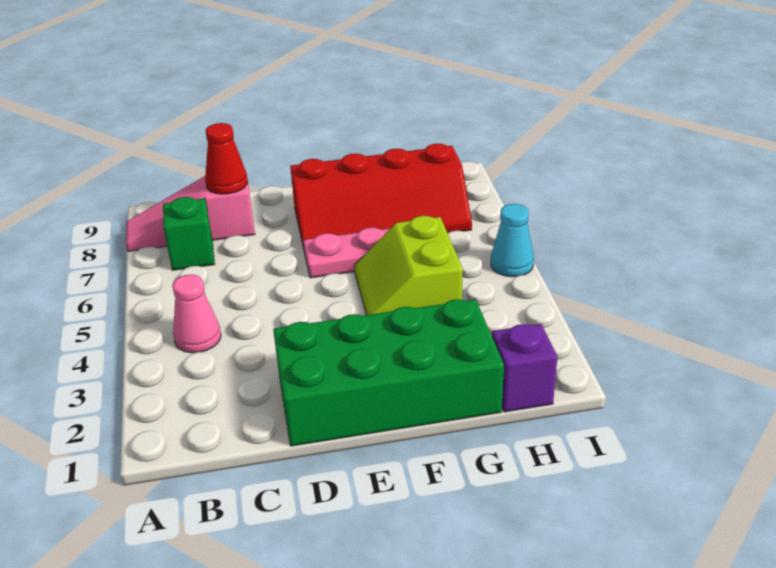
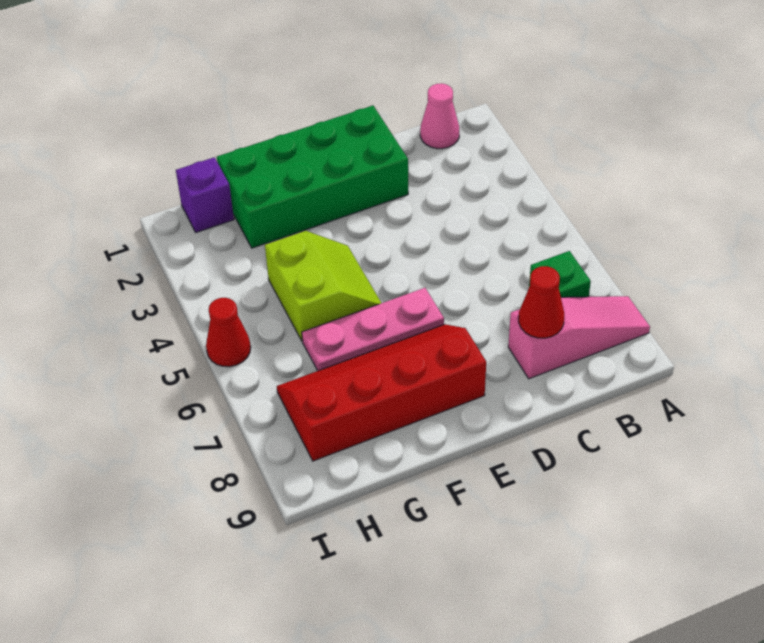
pink 1x1 cone [172,275,221,353] -> pink 1x1 cone moved to [420,83,459,149]
cyan 1x1 cone [491,204,534,277] -> red 1x1 cone [206,298,251,367]

